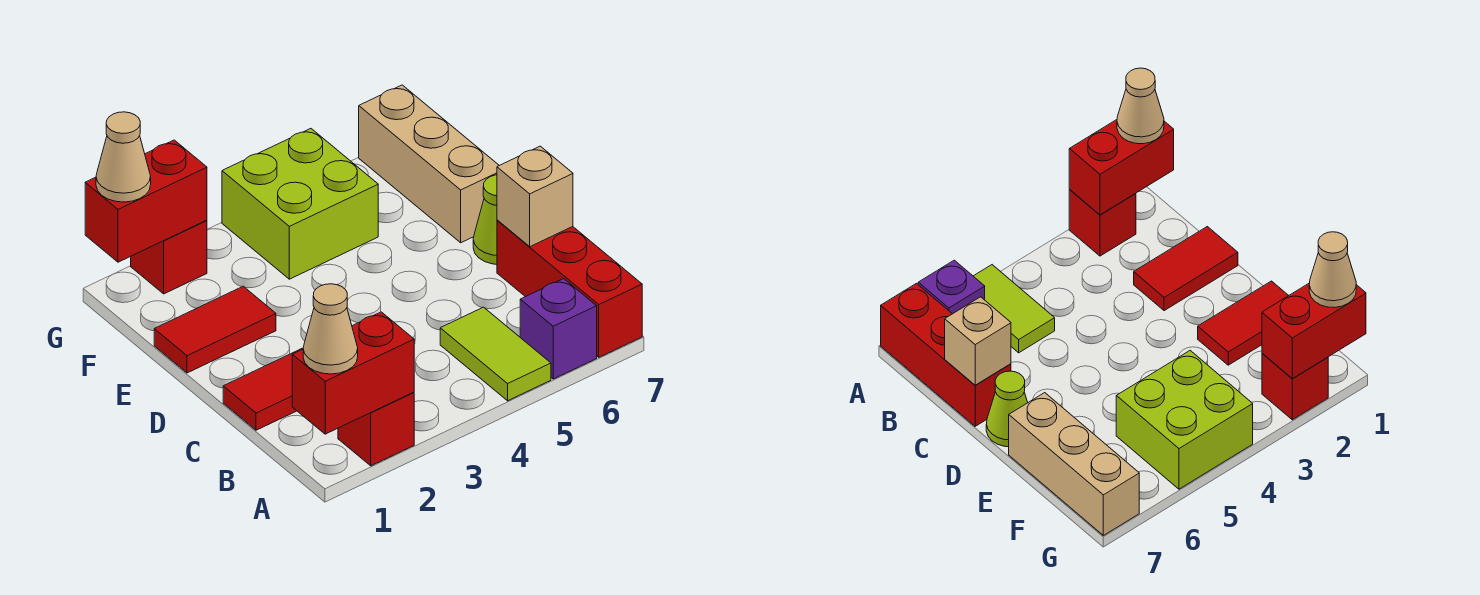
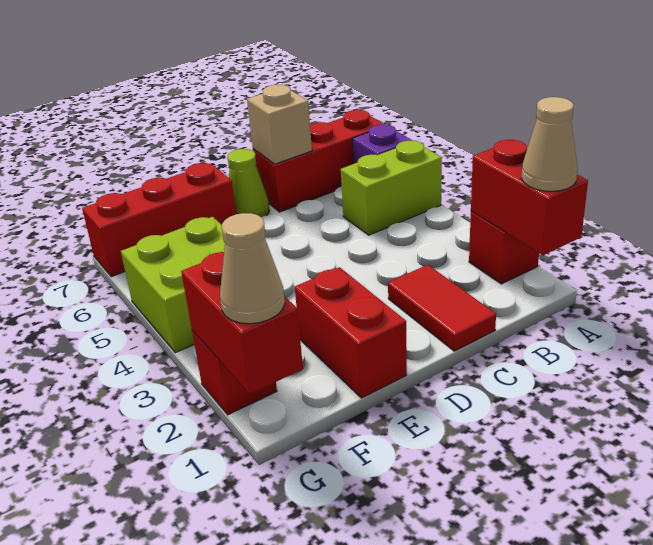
lime 1x2 tile [440,307,551,401] -> lime 1x2 brick [341,141,442,235]
red 1x2 tile [154,286,276,373] -> red 1x2 brick [295,267,407,398]
tan 1x3 brick [359,85,499,243] -> red 1x3 brick [82,163,236,277]

